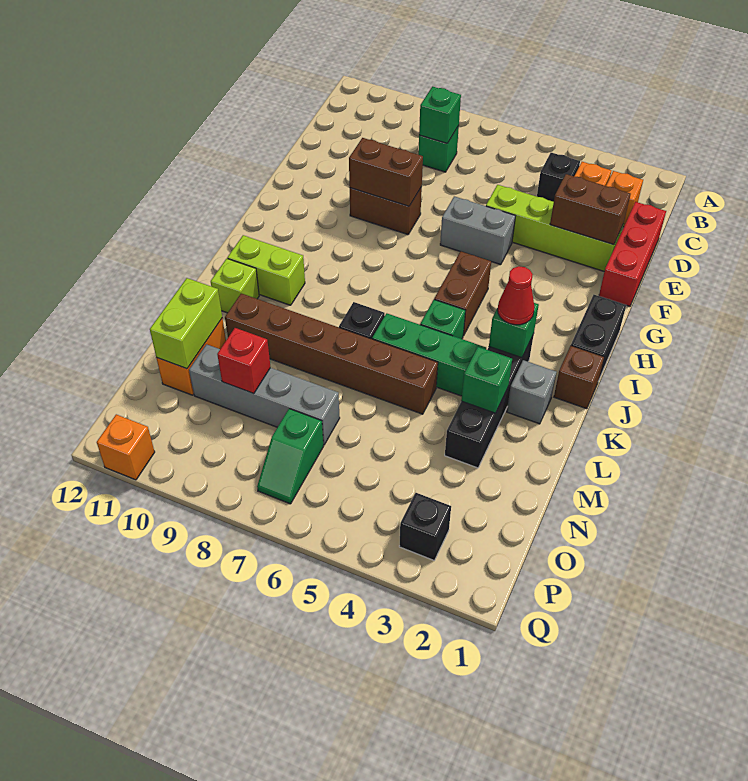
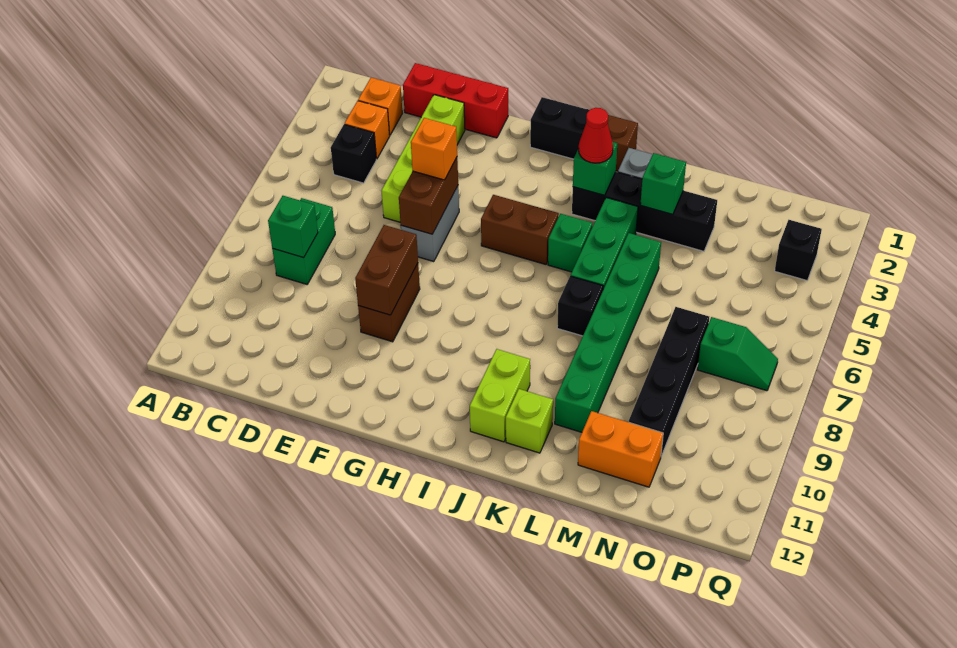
green 1x1 brick [418,126,459,172] -> green 1x2 brick [272,198,335,284]
brown 1x2 brick [550,174,630,245] -> brown 1x2 brick moved to [399,157,458,234]
brown 1x6 brick [225,293,438,414] -> green 1x6 brick [555,233,661,432]
lime 1x2 brick [150,278,222,369] -> none
grey 1x4 brick [189,344,340,445] -> black 1x4 brick [629,307,709,456]
red 1x1 brick [217,328,271,394] -> none
orange 1x1 brick [97,414,155,480] -> orange 1x1 brick moved to [411,118,457,180]

